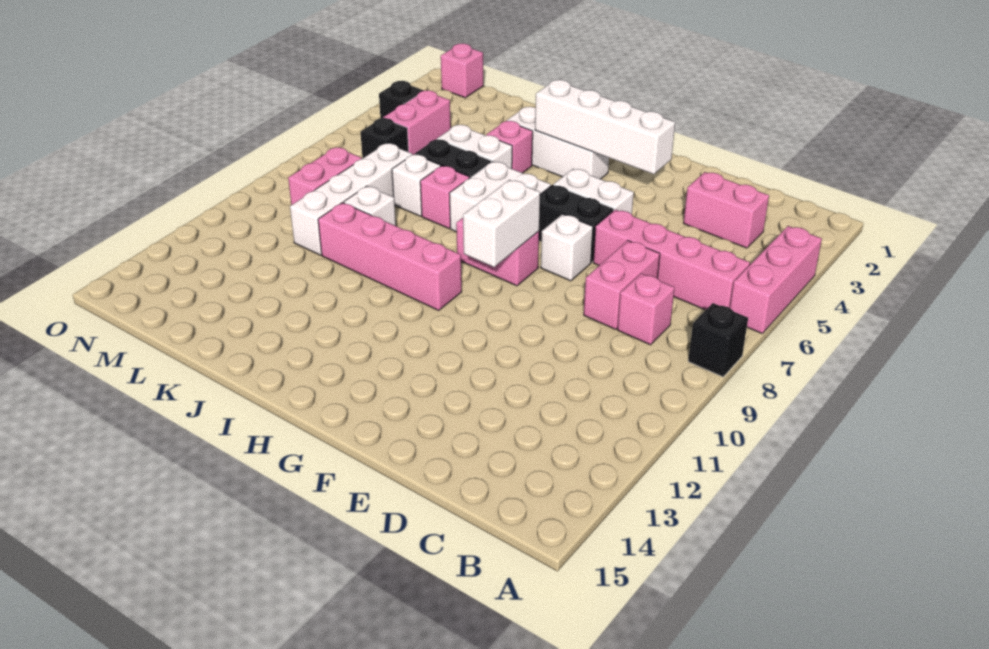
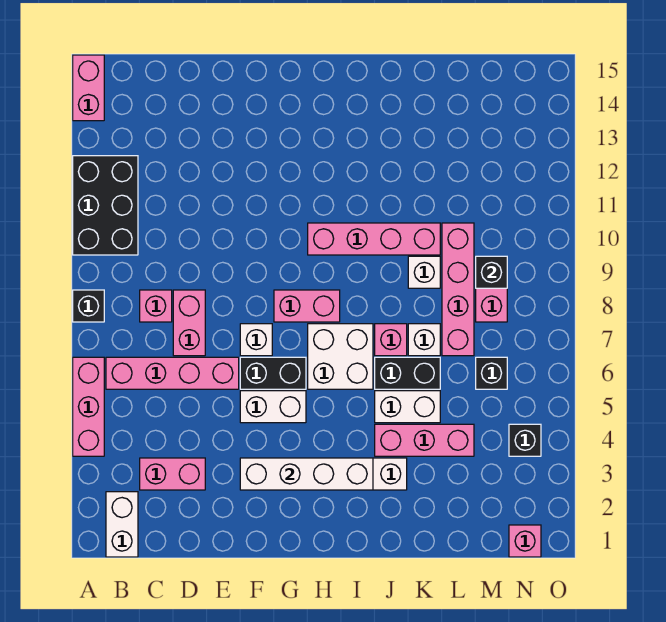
none -> black 2x3 brick [73,156,138,255]
white 1x2 brick [463,180,540,267] -> white 1x2 brick moved to [106,492,138,557]
pink 1x1 brick [486,121,533,173] -> pink 1x3 brick [375,424,474,456]
white 1x4 brick [290,143,412,255] -> pink 1x4 brick [442,223,474,356]
pink 1x2 brick [383,90,451,155] -> pink 1x2 brick moved to [73,55,104,121]
none -> black 1x1 brick [476,256,507,288]

